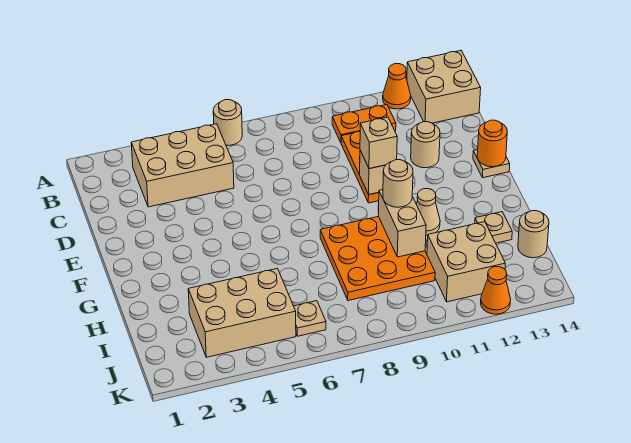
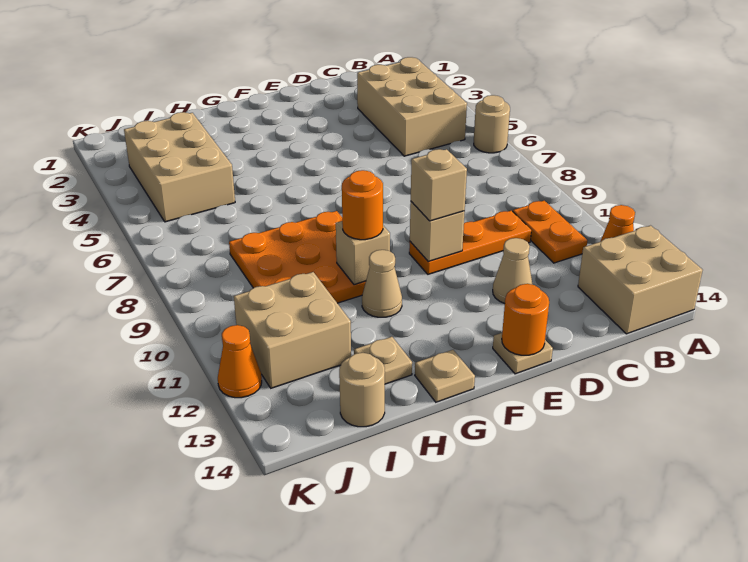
tan 1x1 round brick [411,122,440,168] -> tan 1x1 cone [493,238,533,304]
tan 1x2 brick [378,190,426,257] -> tan 1x1 brick [336,221,390,285]
tan 1x1 round brick [383,160,413,207] -> orange 1x1 round brick [342,170,383,240]
tan 1x1 plate [294,301,326,336] -> tan 1x1 plate moved to [415,350,475,402]

